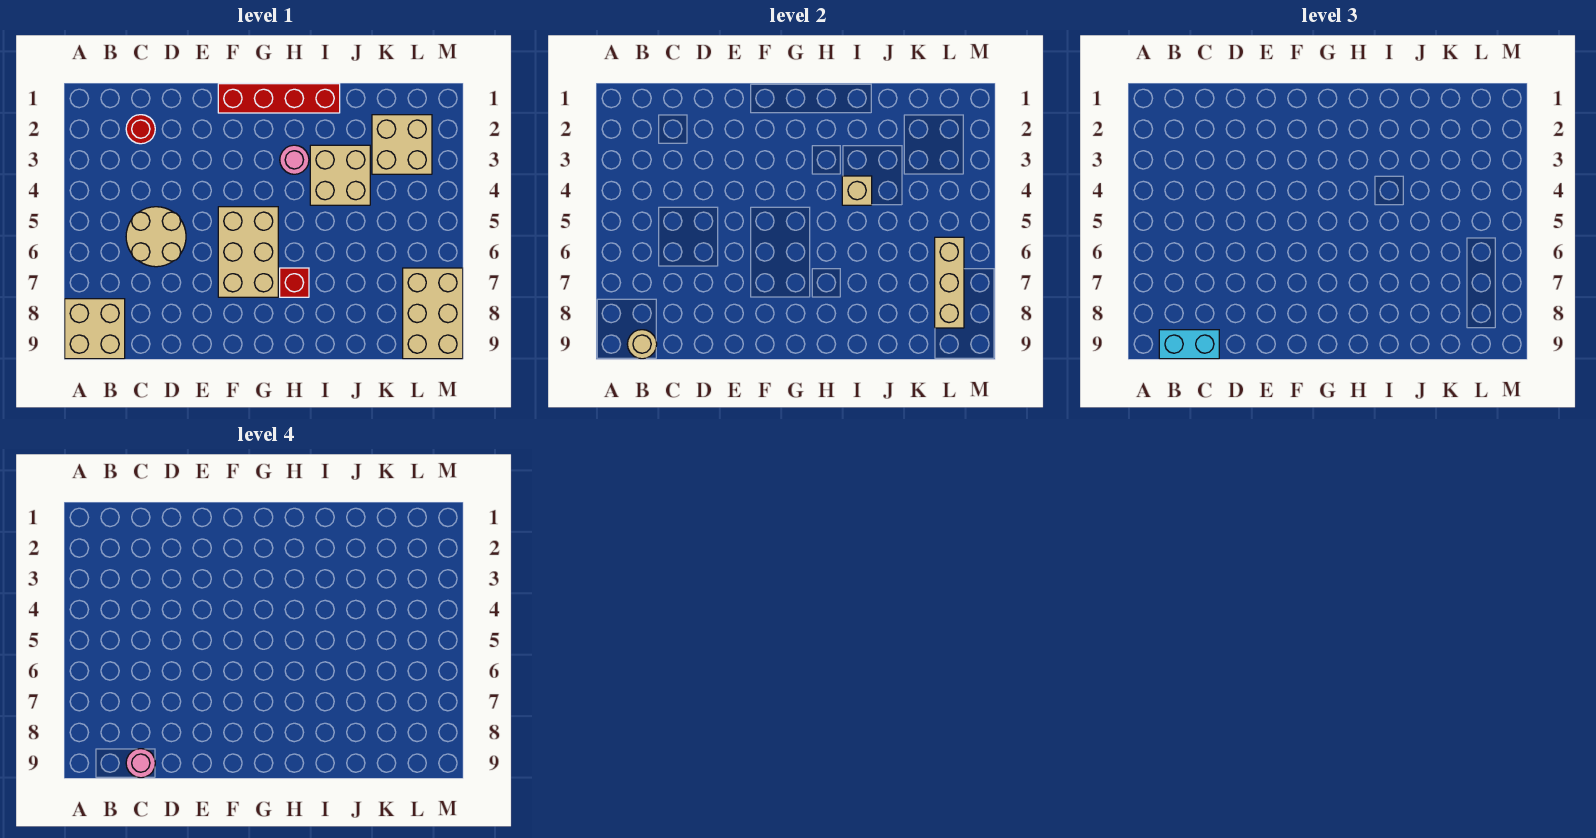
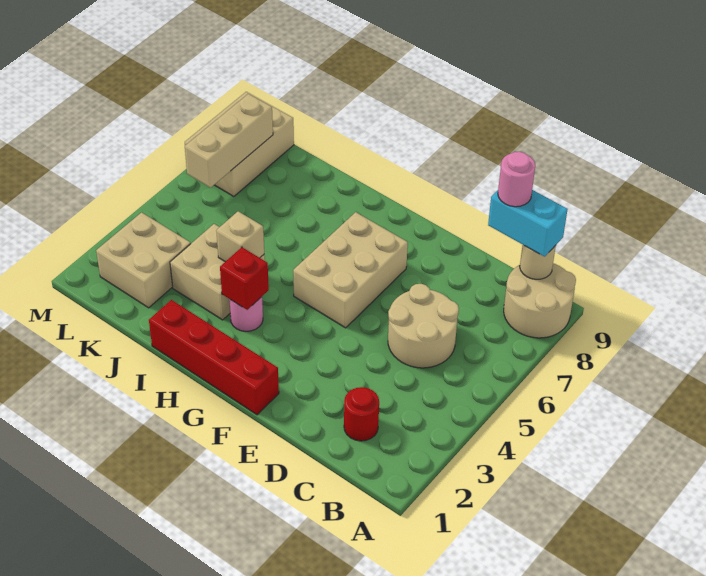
tan 2x2 brick [65,299,125,359] -> tan 2x2 round brick [504,263,576,338]
red 1x1 brick [280,268,309,297] -> red 1x1 brick moved to [220,247,269,310]

